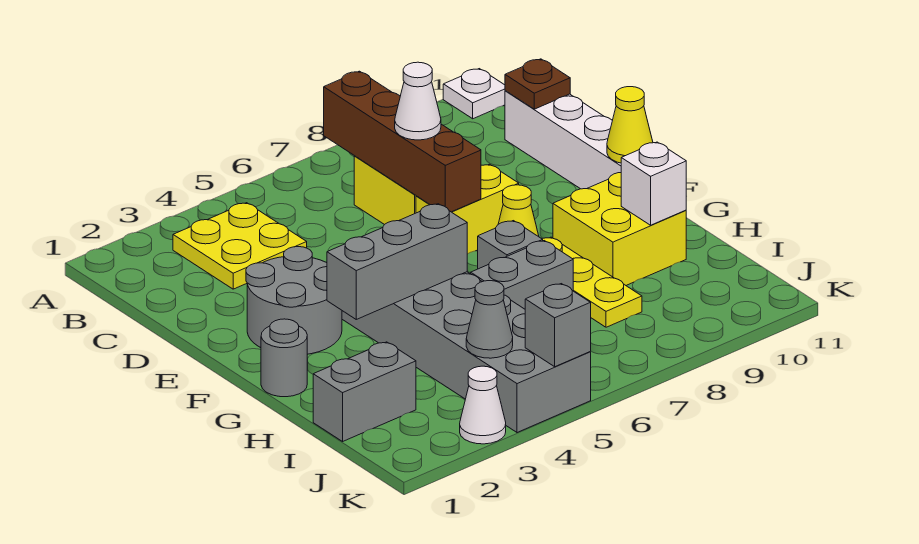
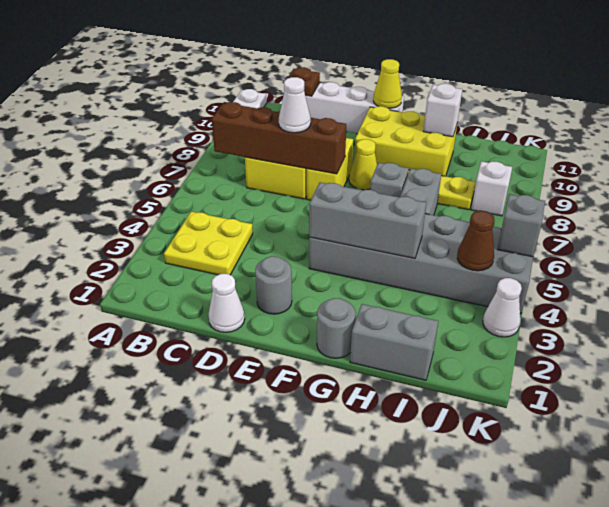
none -> white 1x1 cone [208,274,245,332]
grey 2x2 round brick [246,247,342,354] -> grey 1x1 round brick [255,256,292,314]
grey 1x3 brick [327,204,467,319] -> grey 1x3 brick turned to [309,182,426,258]
yellow 2x2 brick [553,173,686,285] -> yellow 2x3 brick [354,106,458,176]
grey 1x2 brick [313,342,416,441] -> grey 1x2 brick turned to [350,304,438,380]
grey 1x1 cone [466,281,513,358] -> brown 1x1 cone [457,211,495,271]
none -> white 1x1 brick [471,161,512,216]

